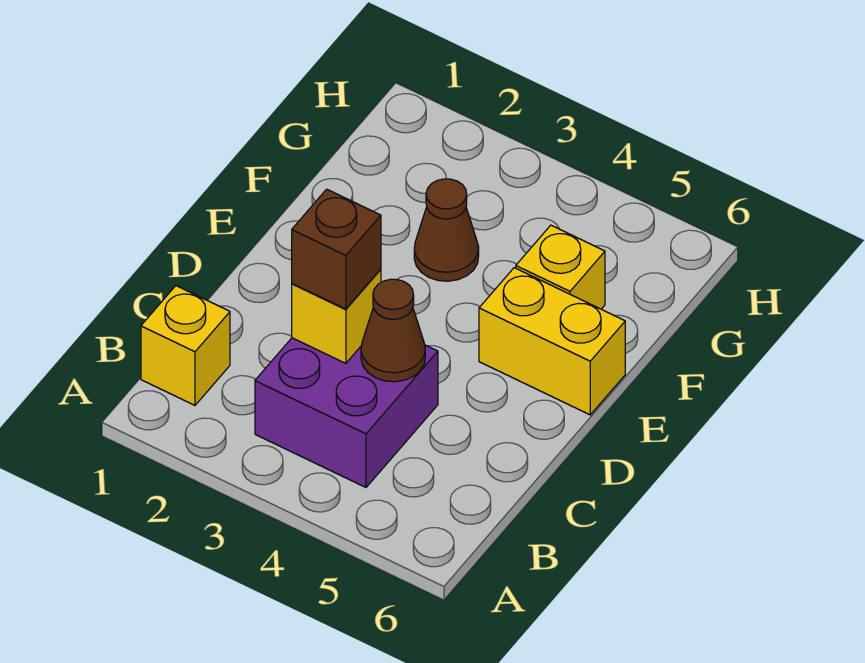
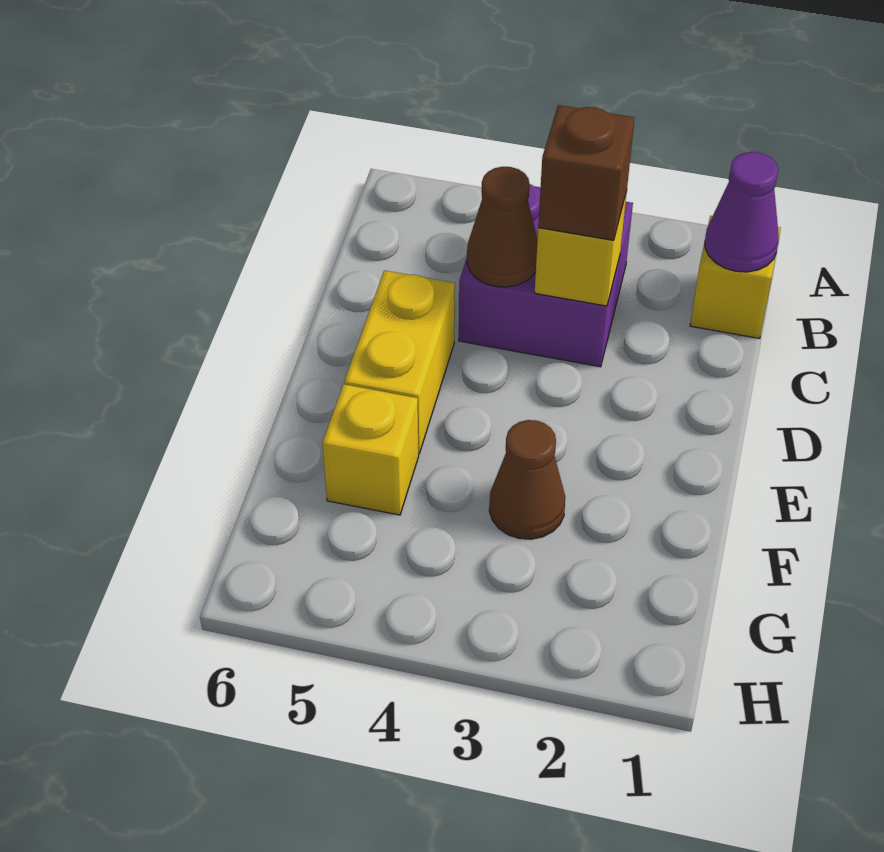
none -> purple 1x1 cone [705,152,779,272]
yellow 1x2 brick [479,268,625,415] -> yellow 1x2 brick turned to [344,270,455,454]

